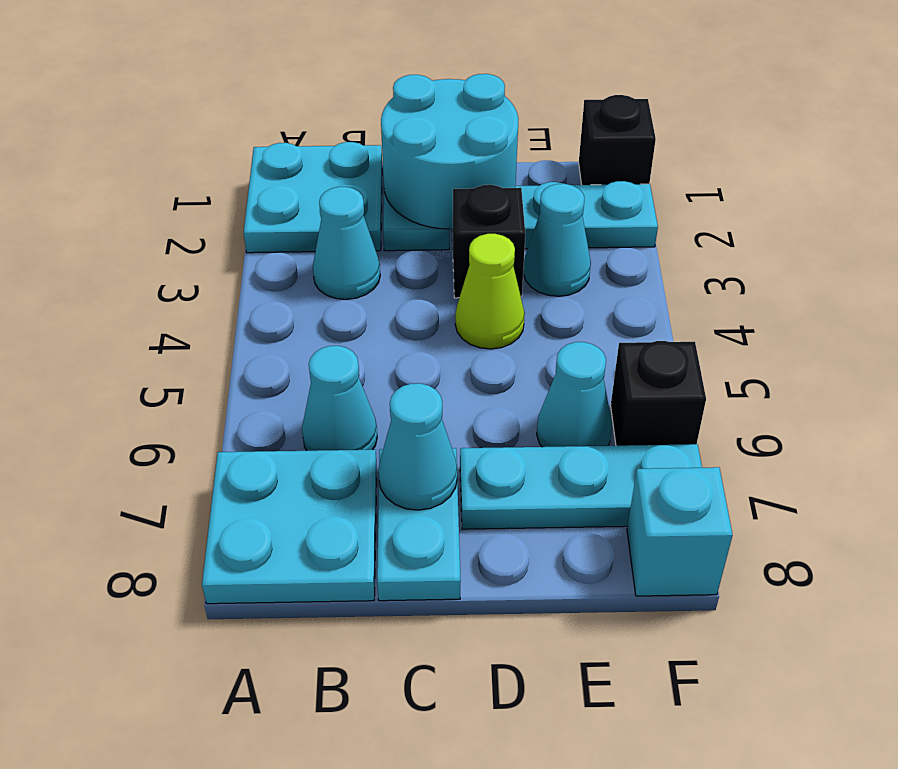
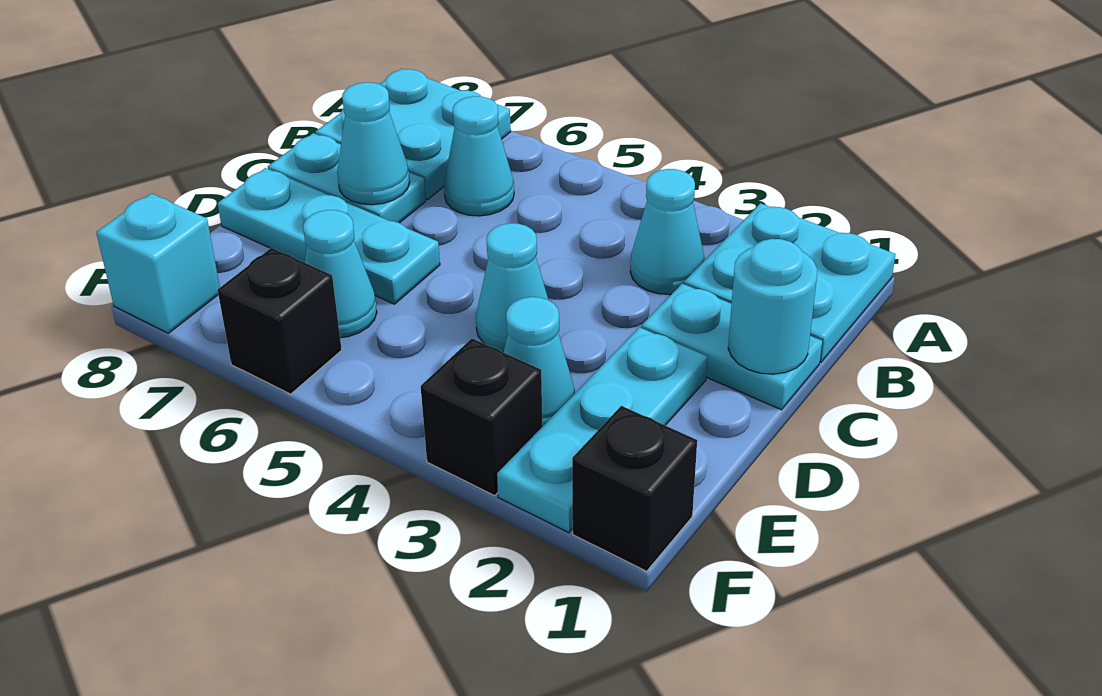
cyan 2x2 round brick [381,74,518,229] -> cyan 1x1 round brick [728,239,817,374]
black 1x1 brick [453,185,525,298] -> black 1x1 brick moved to [421,338,542,496]
lime 1x1 cone [455,234,525,349] -> cyan 1x1 cone [476,223,548,352]
cyan 1x3 plate [460,444,702,529] -> cyan 1x3 plate turned to [218,168,440,304]

